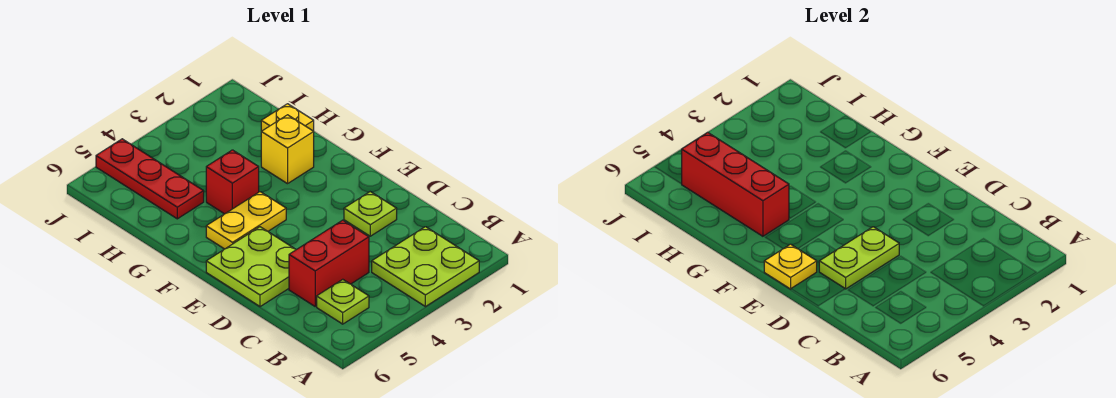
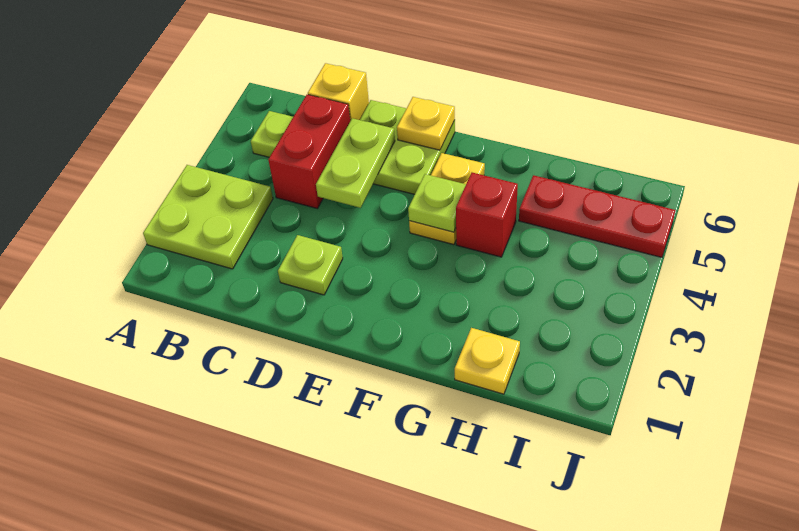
none -> lime 1x1 plate [408,174,466,232]
yellow 1x1 brick [261,115,314,184] -> yellow 1x1 brick moved to [308,63,369,121]
red 1x3 brick [682,132,789,236] -> none

